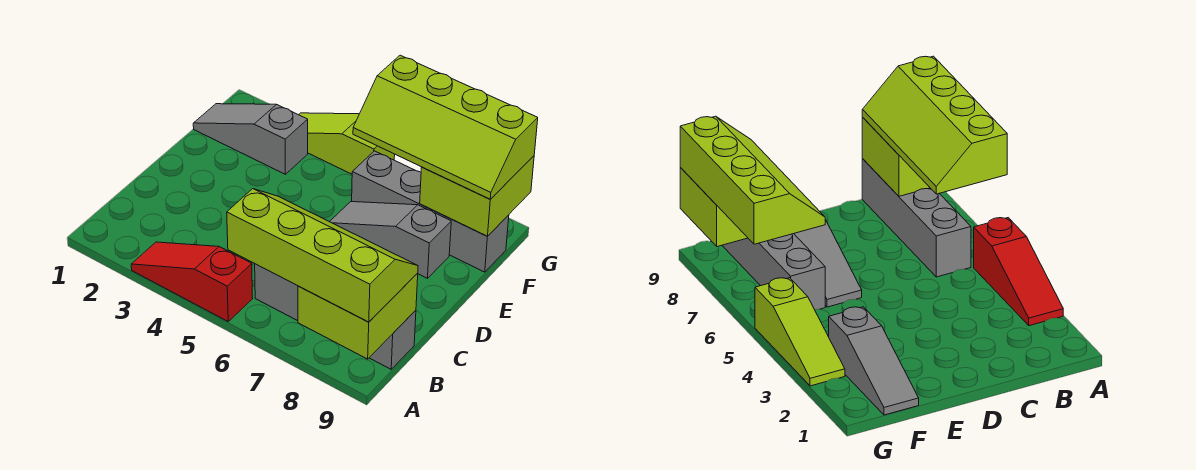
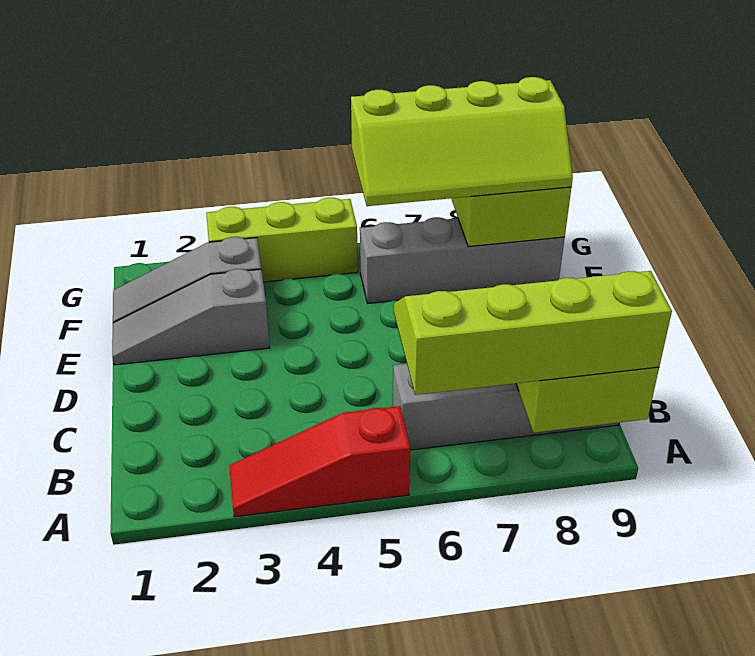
grey 1x3 slope [330,202,451,278] -> grey 1x3 slope moved to [112,269,270,365]
lime 1x3 slope [299,113,395,174] -> lime 1x3 brick [206,198,358,282]

